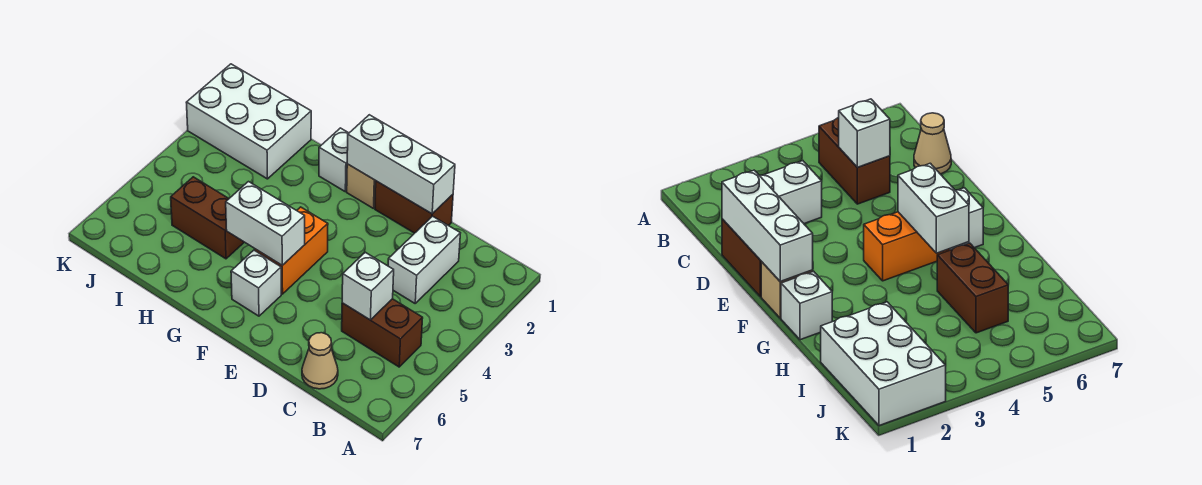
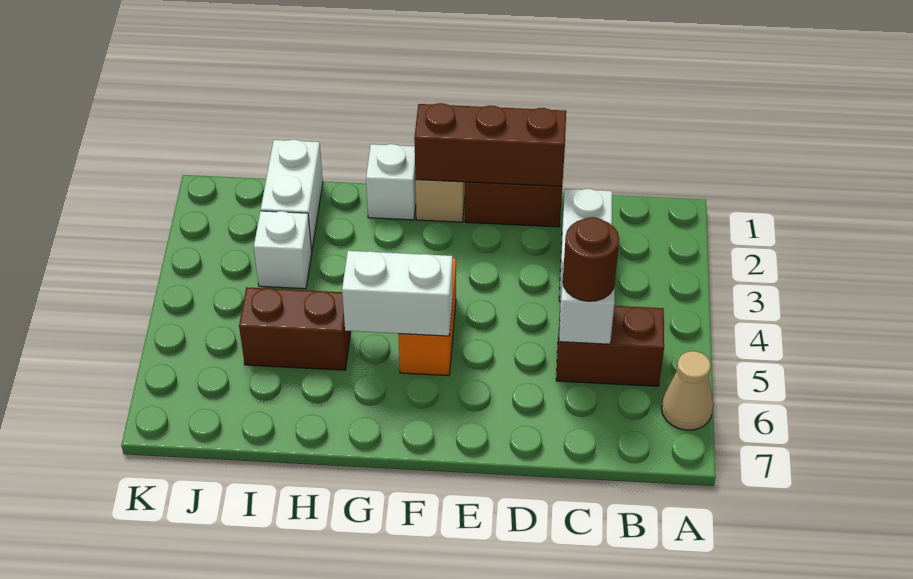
none -> brown 1x1 round brick [563,217,619,301]
tan 1x1 cone [302,333,338,389] -> tan 1x1 cone moved to [662,351,713,430]
white 1x3 brick [347,115,455,214] -> brown 1x3 brick [414,103,566,186]
white 1x1 brick [231,250,281,316] -> white 1x1 brick moved to [254,211,312,289]
white 2x3 brick [186,64,311,179] -> white 1x2 brick [261,140,323,250]

